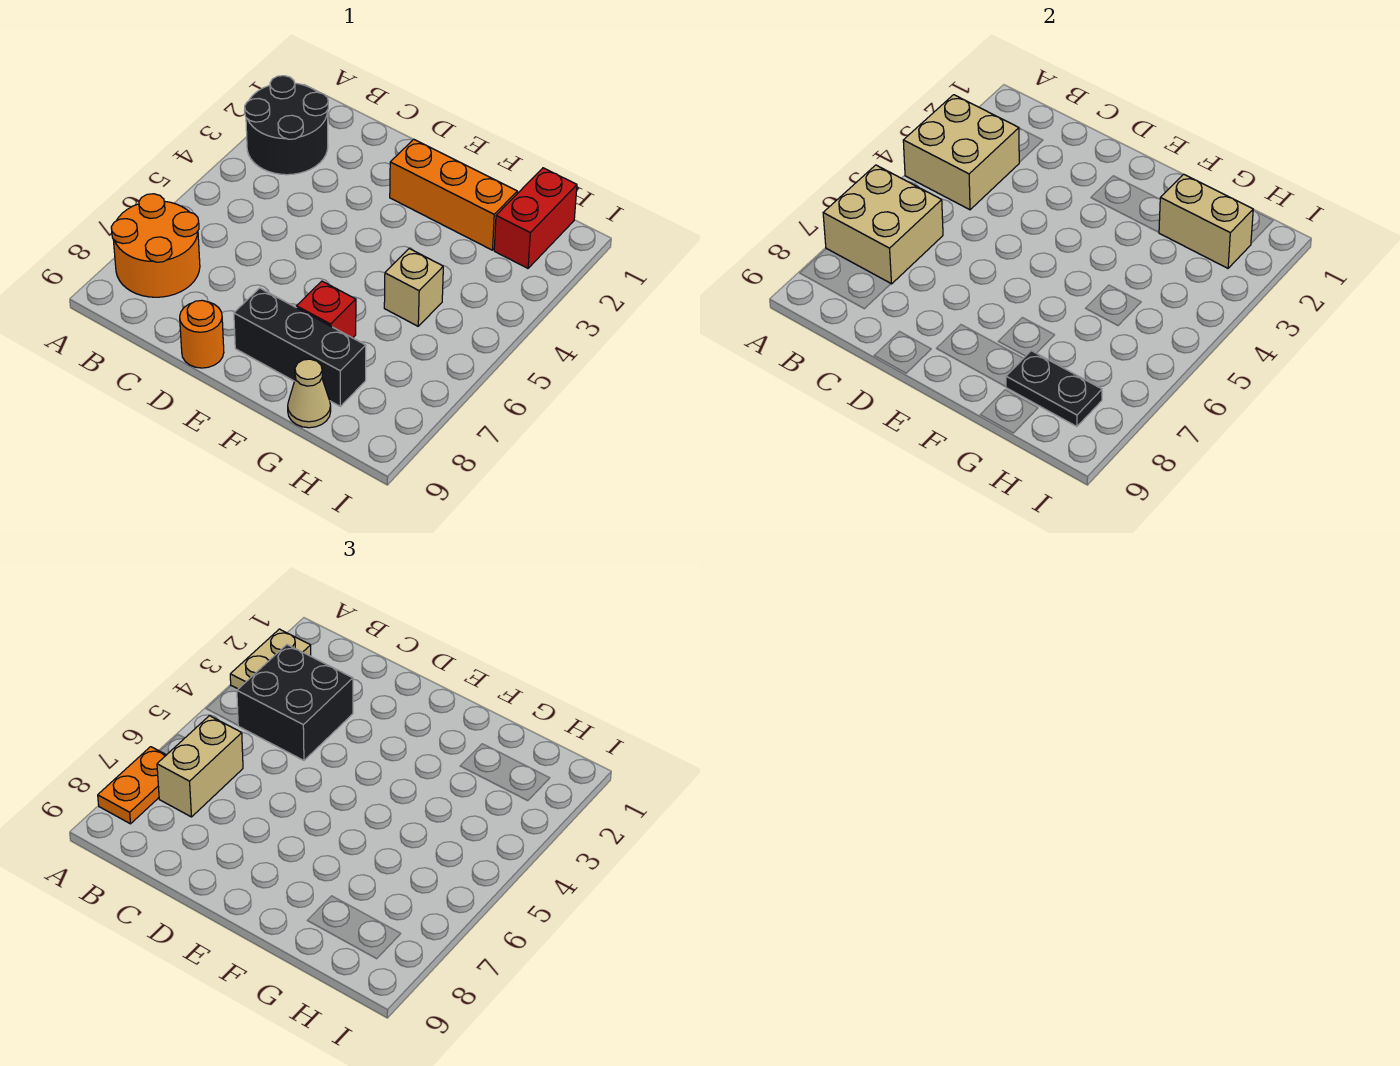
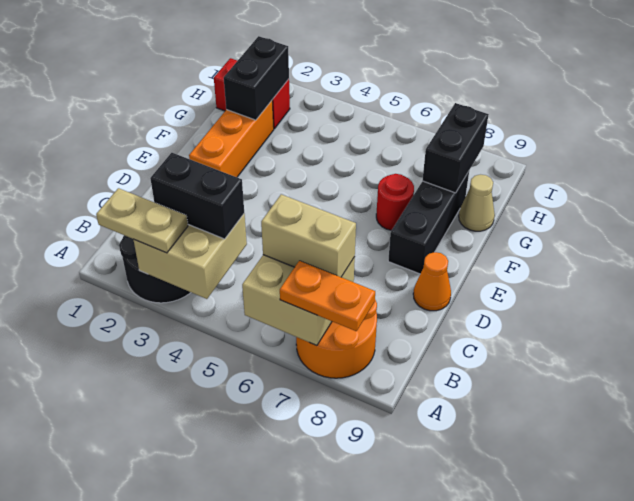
black 2x2 brick [237,645,353,760] -> black 1x2 brick [150,153,244,239]
orange 1x1 round brick [180,300,224,368] -> orange 1x1 cone [413,252,451,311]
red 1x1 brick [297,281,356,338] -> red 1x1 round brick [376,174,414,230]
tan 1x2 brick [1159,174,1253,268] -> black 1x2 brick [224,36,289,120]
tan 1x1 brick [384,249,443,326] -> none
black 1x2 plate [1006,351,1102,427] -> black 1x2 brick [422,103,489,193]

